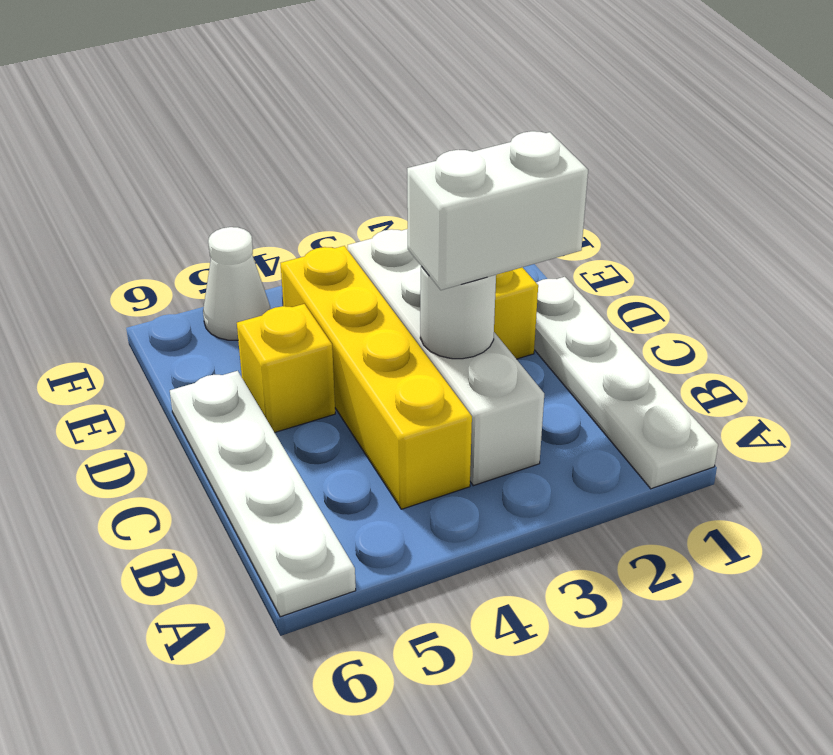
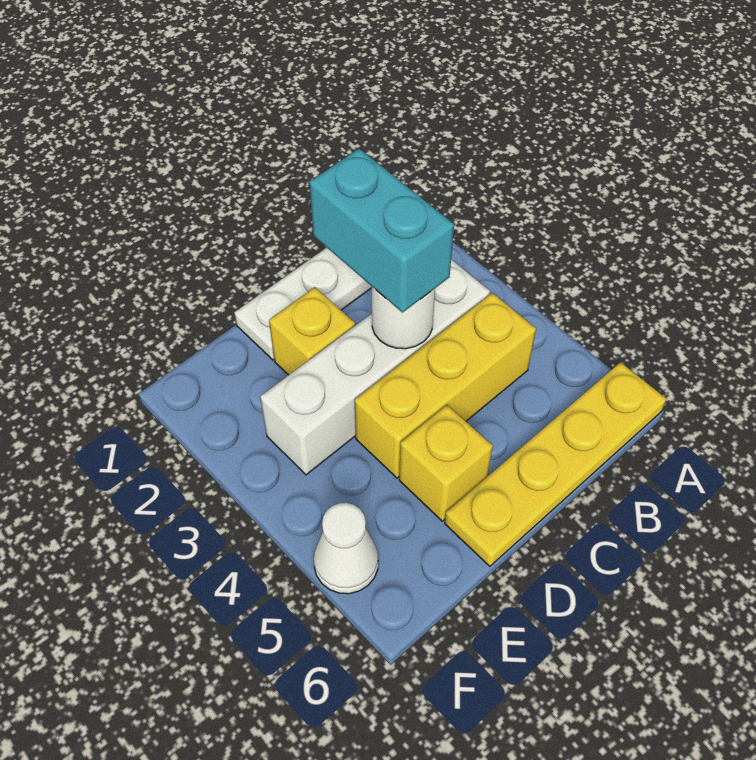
white 1x4 plate [170,371,356,617] -> yellow 1x4 plate [445,362,666,566]
yellow 1x4 brick [281,246,472,509] -> yellow 1x3 brick [355,293,536,478]
white 1x2 brick [407,131,588,290] -> cyan 1x2 brick [310,149,454,313]

